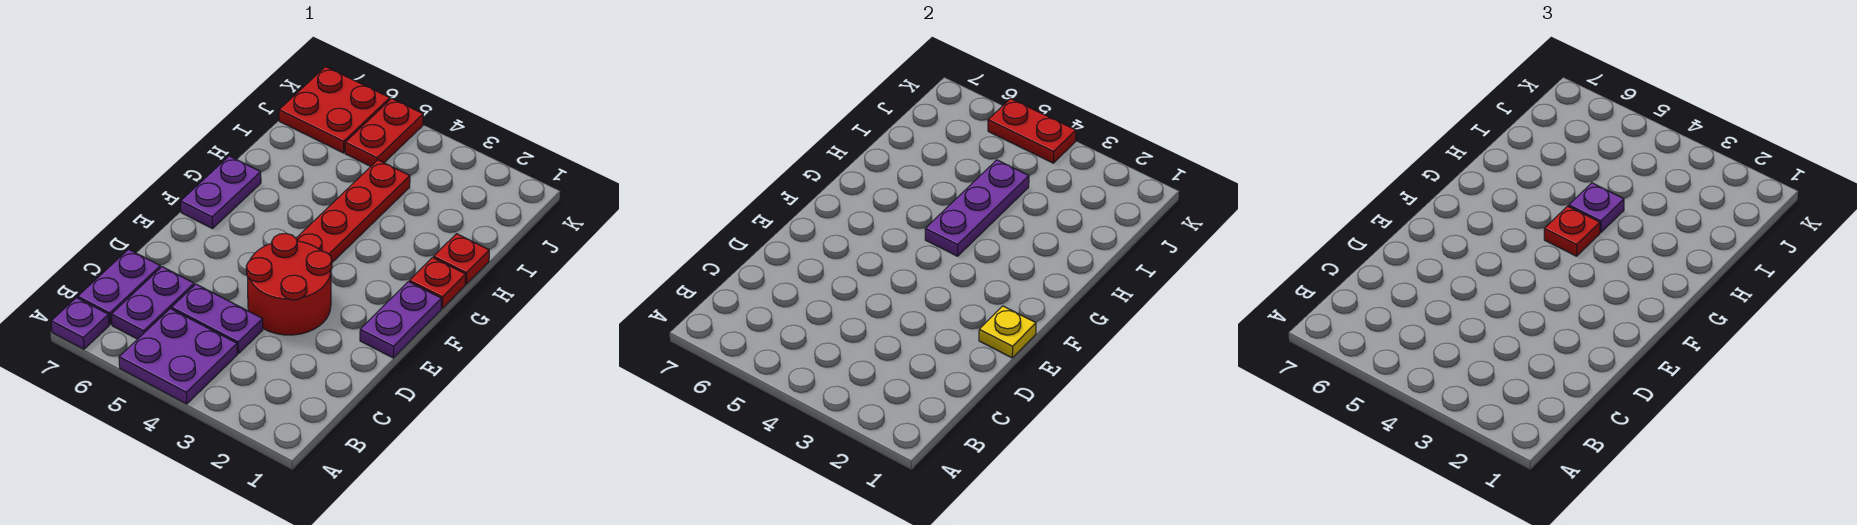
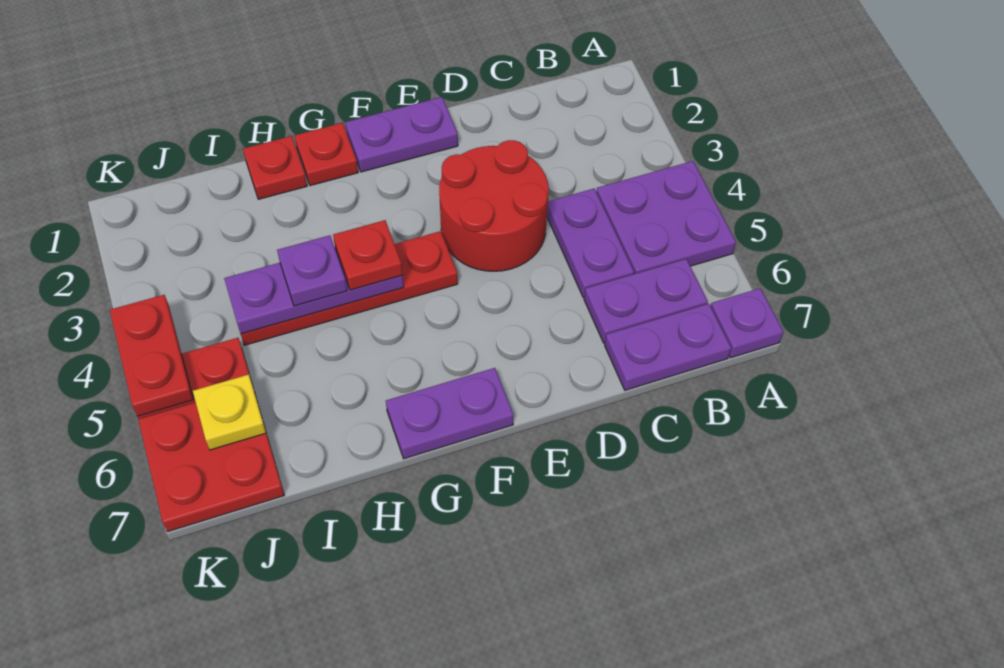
yellow 1x1 plate [979,306,1036,358] -> yellow 1x1 plate moved to [193,374,266,450]

